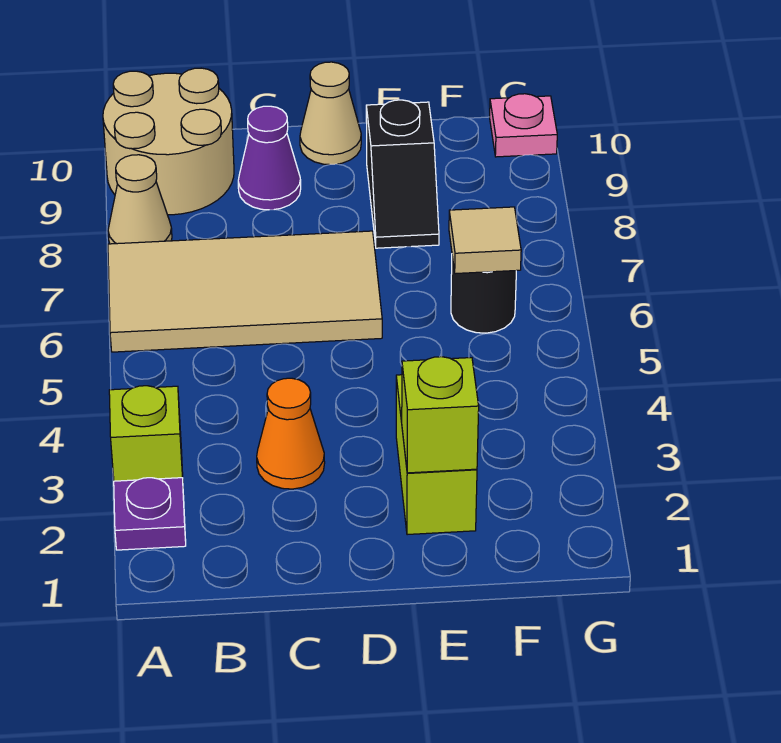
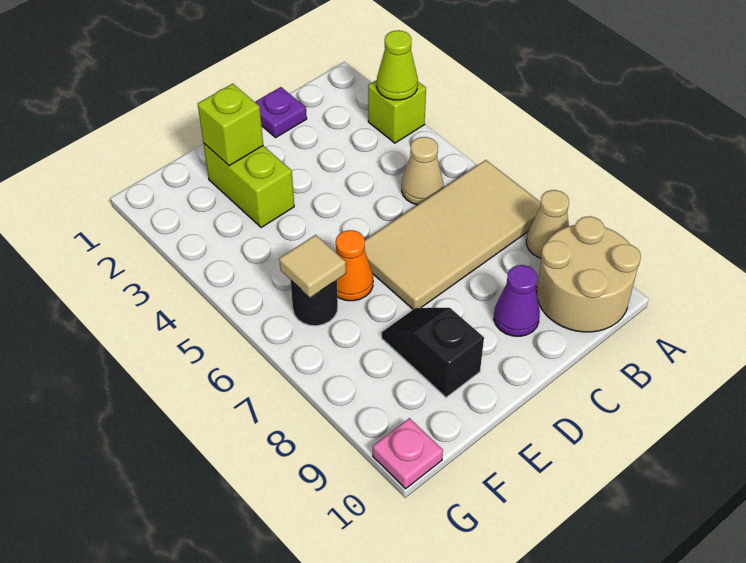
purple 1x1 plate [114,478,186,550] -> purple 1x1 plate moved to [255,87,307,137]
none -> lime 1x1 cone [377,30,418,100]
orange 1x1 cone [257,378,325,489] -> orange 1x1 cone moved to [336,230,373,301]
tan 1x1 cone [300,62,361,165] -> tan 1x1 cone moved to [402,137,443,205]

